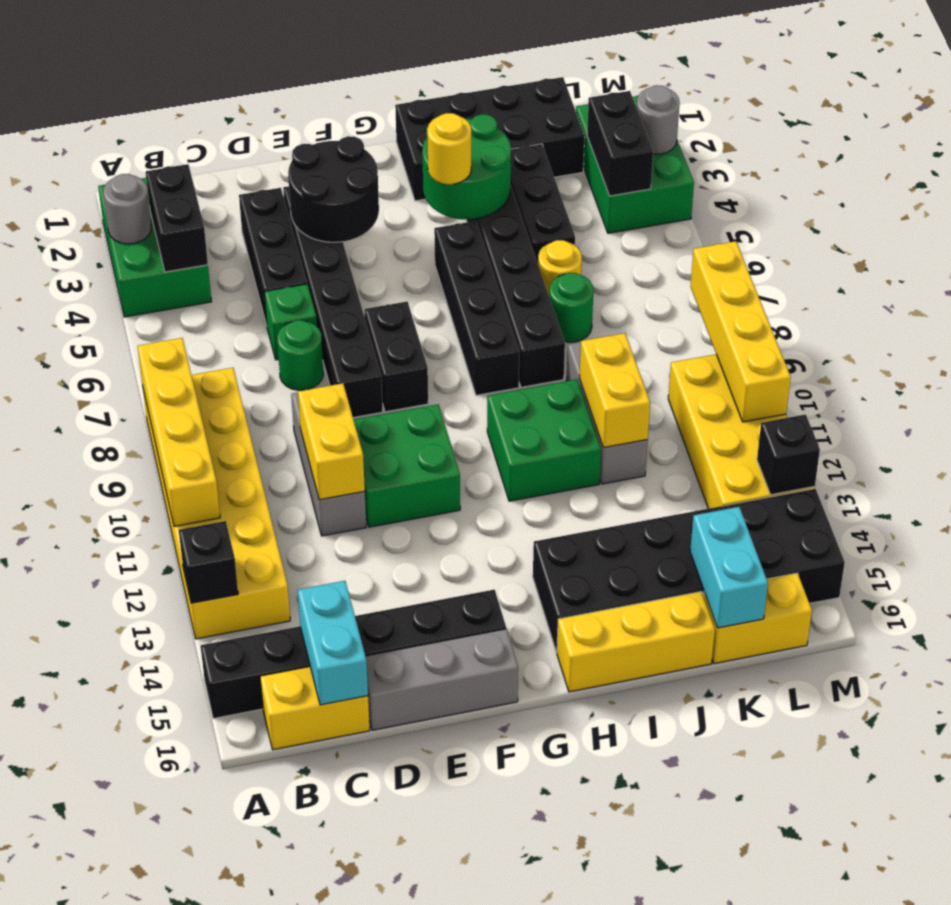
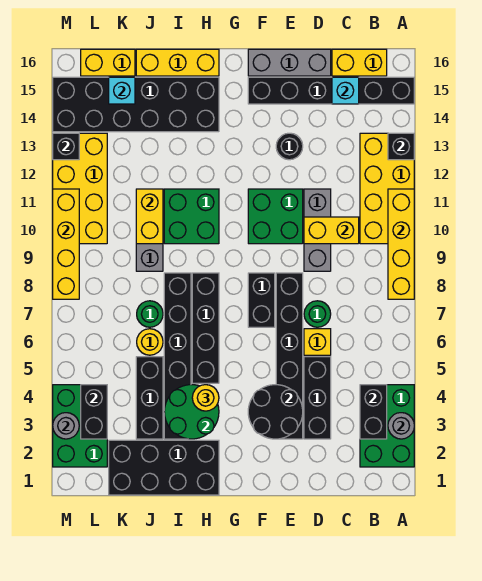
yellow 2x6 brick [142,368,290,639] -> yellow 2x4 brick [360,133,414,244]
cyan 1x2 brick [298,581,368,705] -> cyan 1x1 brick [332,77,359,104]
green 1x1 brick [264,284,317,360] -> yellow 1x1 brick [304,329,331,355]
yellow 1x2 brick [298,383,365,500] -> yellow 1x2 brick turned to [304,217,359,244]
none -> black 1x1 round brick [276,133,303,160]
cyan 1x2 brick [690,507,768,628] -> cyan 1x1 brick [109,77,135,104]

